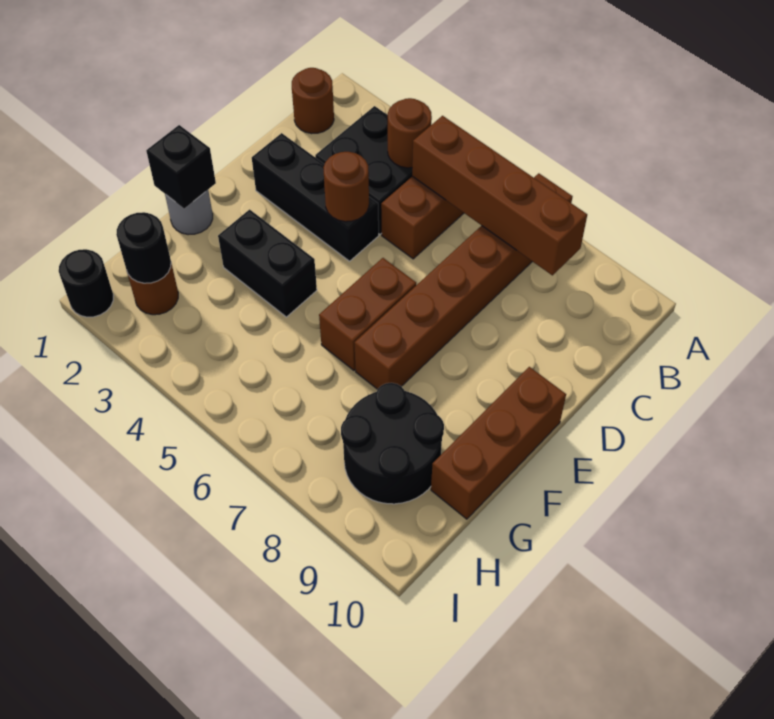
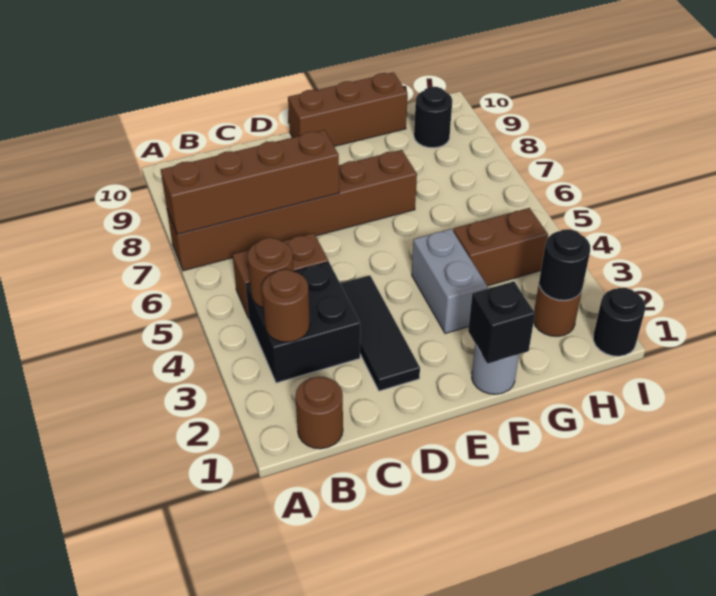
brown 1x4 brick [412,116,587,275] -> brown 1x4 brick turned to [161,130,339,234]
black 1x3 brick [252,133,379,261] -> black 1x3 tile [340,275,420,391]
brown 1x1 round brick [323,152,369,222] -> brown 1x1 round brick moved to [262,270,310,342]
brown 1x2 brick [319,258,416,370] -> brown 1x2 brick moved to [453,208,548,286]
black 1x2 brick [218,209,317,317] -> grey 1x2 brick [412,229,488,333]
black 2x2 round brick [341,383,444,504] -> black 1x1 round brick [414,87,452,148]

